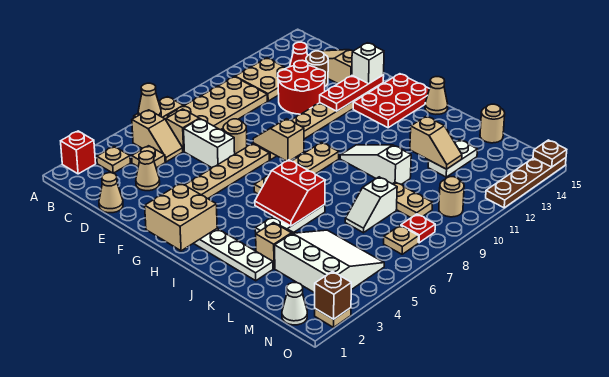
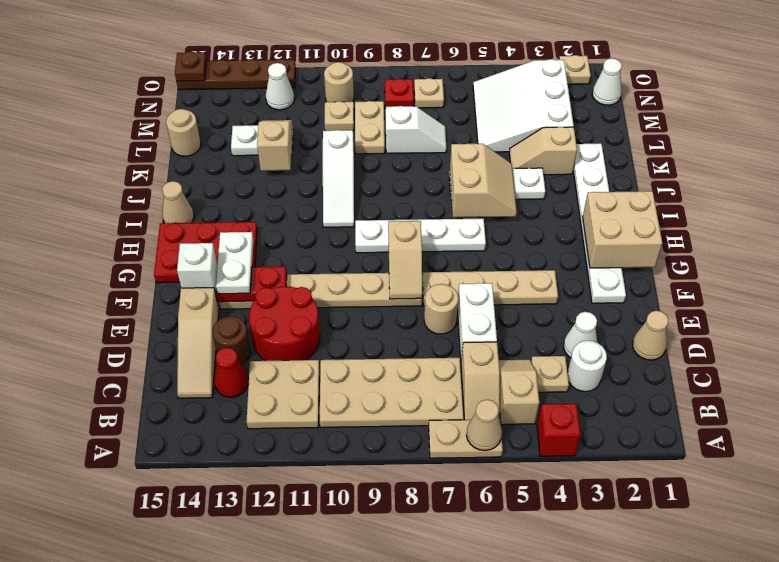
red 1x1 brick [61,131,96,174] -> red 1x1 brick moved to [537,404,581,456]
tan 1x1 plate [97,147,130,173] -> tan 1x1 plate moved to [325,101,354,131]
none -> white 1x1 round brick [568,341,607,392]
tan 1x1 cone [136,151,160,191] -> white 1x1 cone [564,312,597,358]
none -> white 1x2 plate [216,232,253,294]
tan 1x4 plate [254,142,339,194] -> white 1x4 plate [355,219,486,253]
red 2x2 slope [255,160,325,226] -> tan 2x2 slope [450,144,517,218]
none -> white 1x1 cone [266,63,294,110]
brown 1x1 brick [315,271,351,319] -> none

